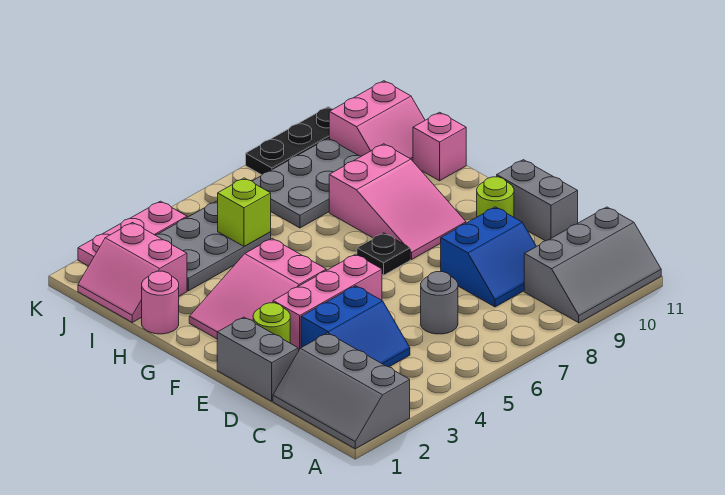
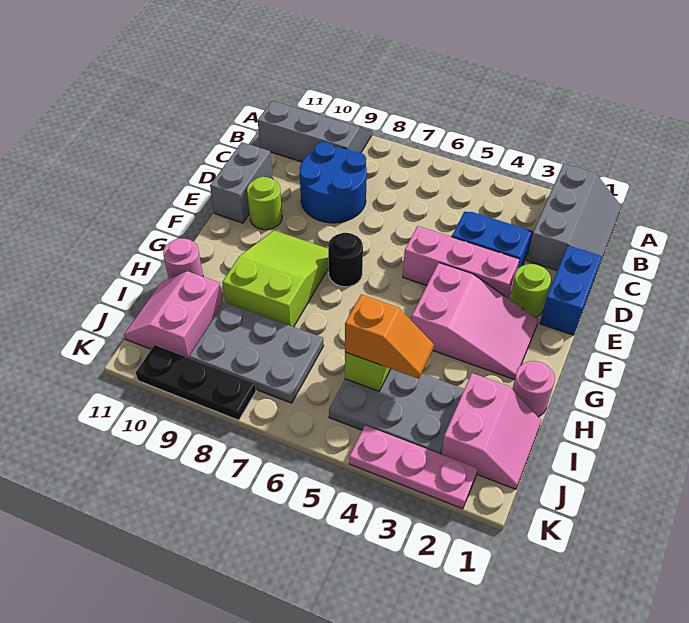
grey 1x1 round brick [421,272,458,334] -> none
blue 2x2 slope [441,207,536,307] -> blue 2x2 round brick [300,142,367,223]
grey 1x2 brick [217,317,298,401] -> blue 1x2 brick [540,245,602,335]
black 1x1 plate [357,233,410,275] -> black 1x1 round brick [328,233,363,287]
pink 2x3 slope [329,144,466,260] -> lime 2x3 slope [222,230,329,327]
pink 1x1 brick [413,112,466,181] -> pink 1x1 round brick [163,238,203,279]
none -> orange 1x2 slope [345,294,434,379]
pink 2x2 slope [329,81,425,161] -> pink 2x2 slope turned to [124,271,223,358]

